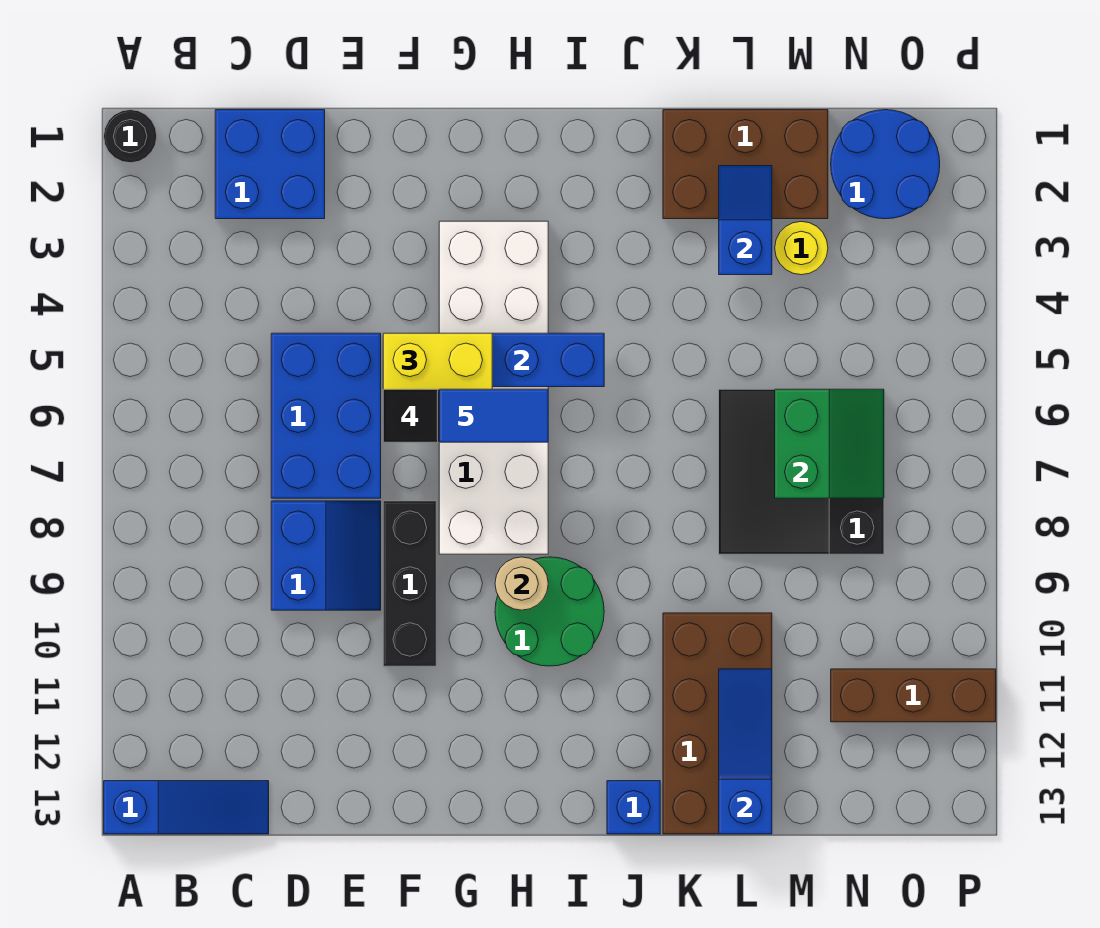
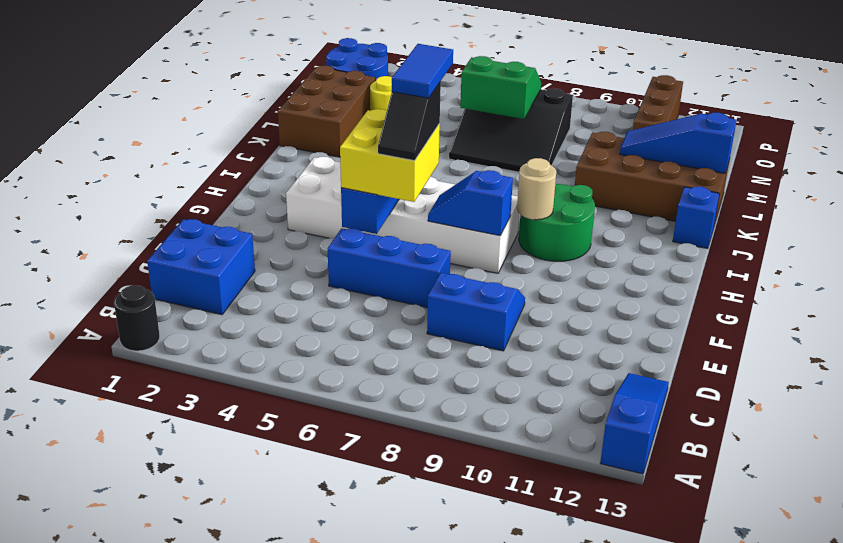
blue 2x3 brick [271,333,381,498] -> blue 1x3 brick [328,228,451,308]
black 1x3 brick [383,501,436,666] -> none
blue 1x2 slope [719,166,772,275] -> blue 1x2 slope moved to [428,170,513,236]

